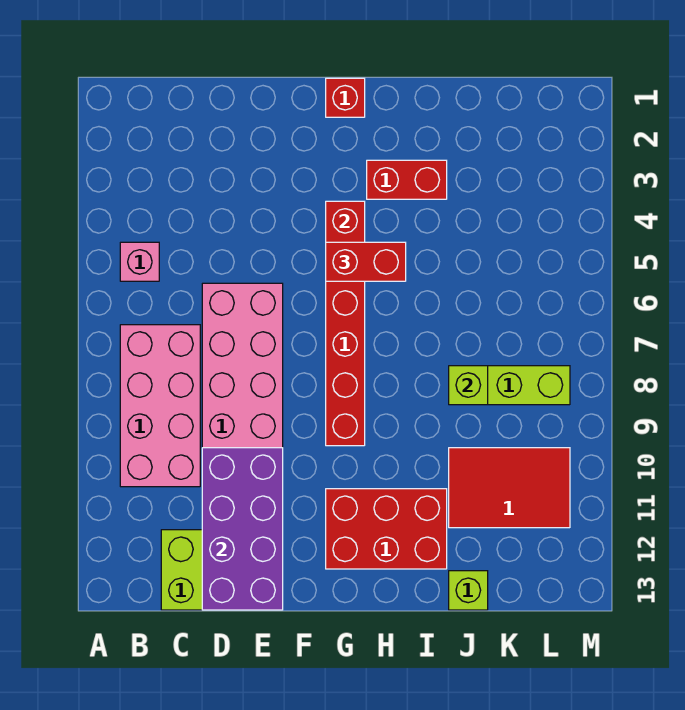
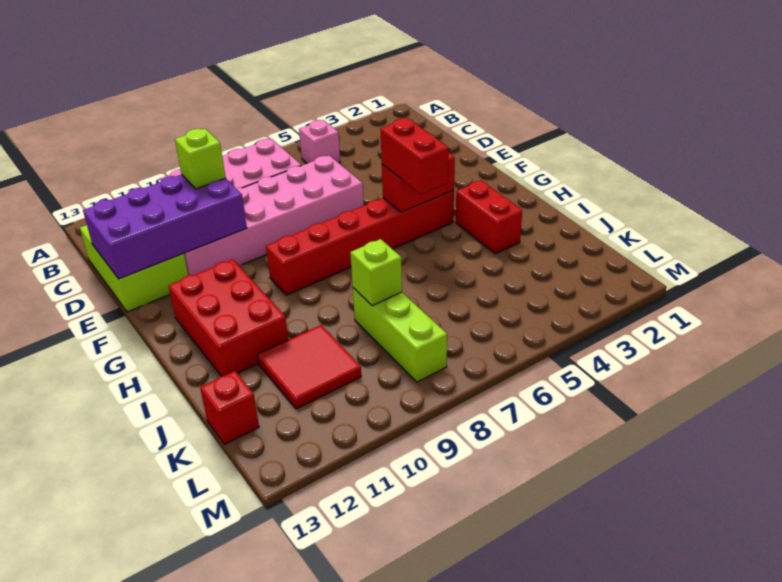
red 1x1 brick [326,78,365,117] -> red 1x1 brick moved to [200,371,259,444]
red 2x3 tile [449,448,570,528] -> red 2x2 tile [257,325,361,409]
lime 1x1 brick [449,571,488,610] -> lime 1x1 brick moved to [175,129,226,189]

